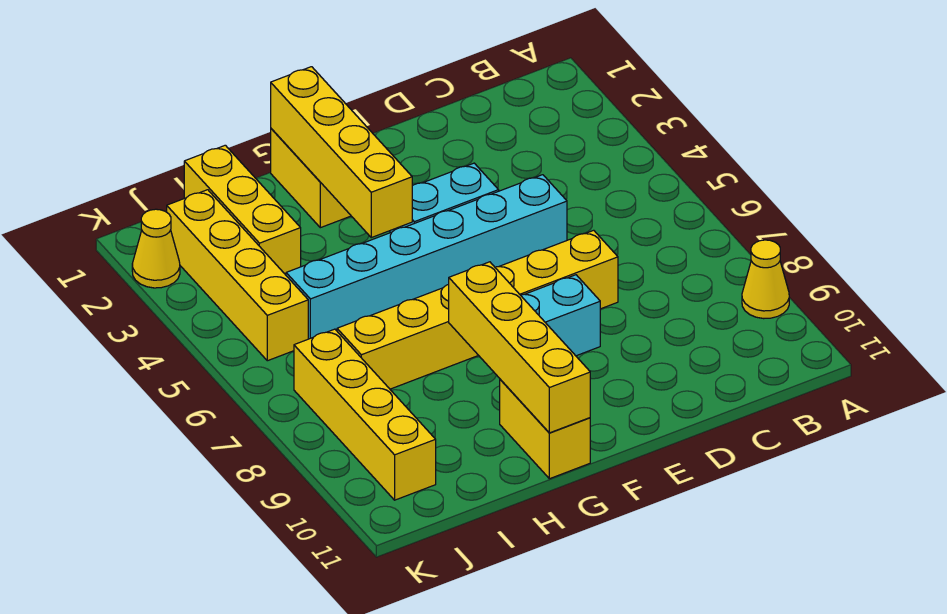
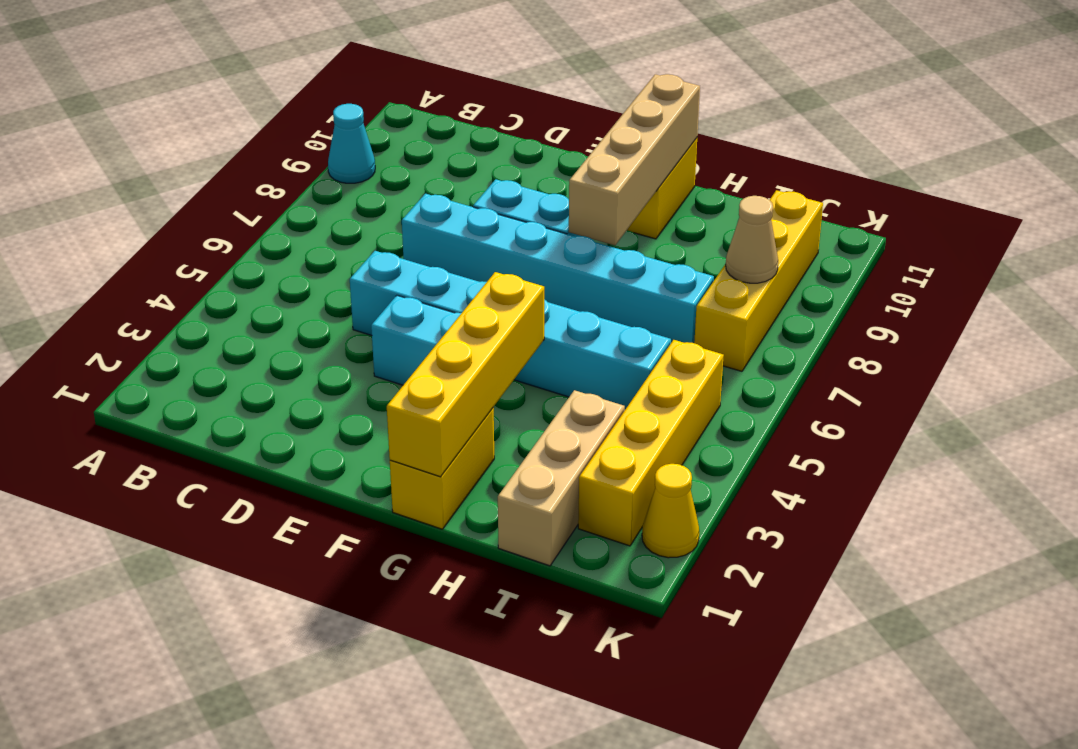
yellow 1x1 cone [742,240,789,319] -> cyan 1x1 cone [328,104,375,183]
yellow 1x6 brick [337,230,618,389] -> cyan 1x6 brick [402,194,714,343]
yellow 1x4 brick [449,262,590,433] -> tan 1x4 brick [569,74,700,245]
yellow 1x3 brick [184,145,301,275] -> tan 1x3 brick [498,390,625,566]
none -> tan 1x1 cone [726,196,778,283]

